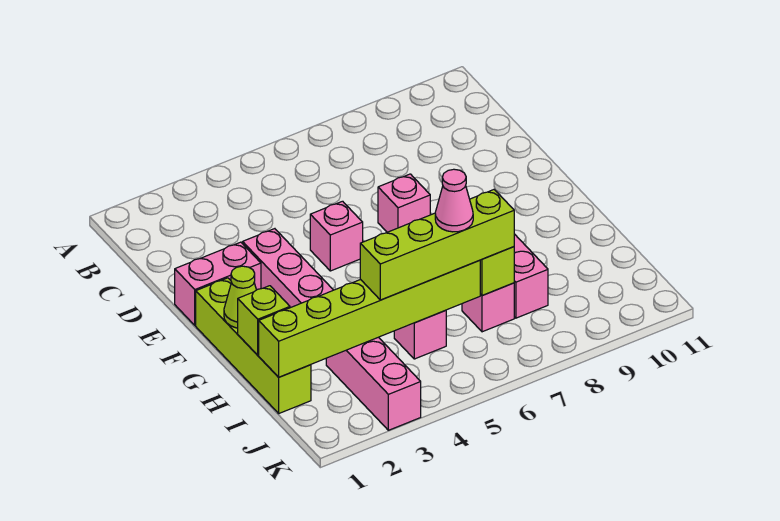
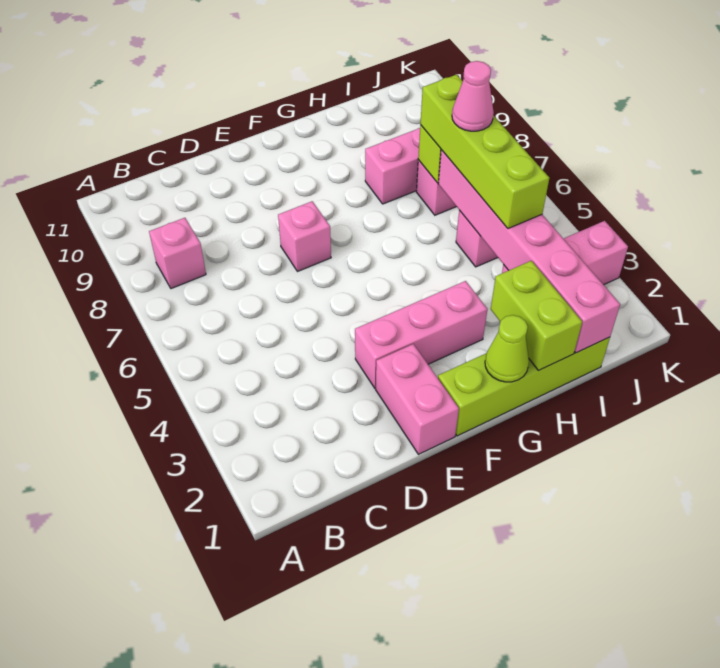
pink 1x1 brick [310,201,363,271] -> pink 1x1 brick moved to [149,218,206,289]
lime 1x1 brick [238,286,290,355] -> lime 1x2 brick [491,261,582,371]
lime 1x6 brick [259,260,480,377] -> pink 1x6 brick [438,150,620,353]

